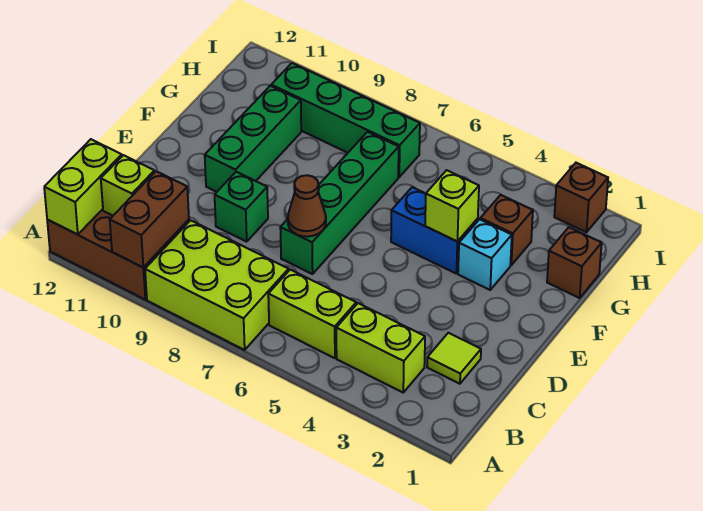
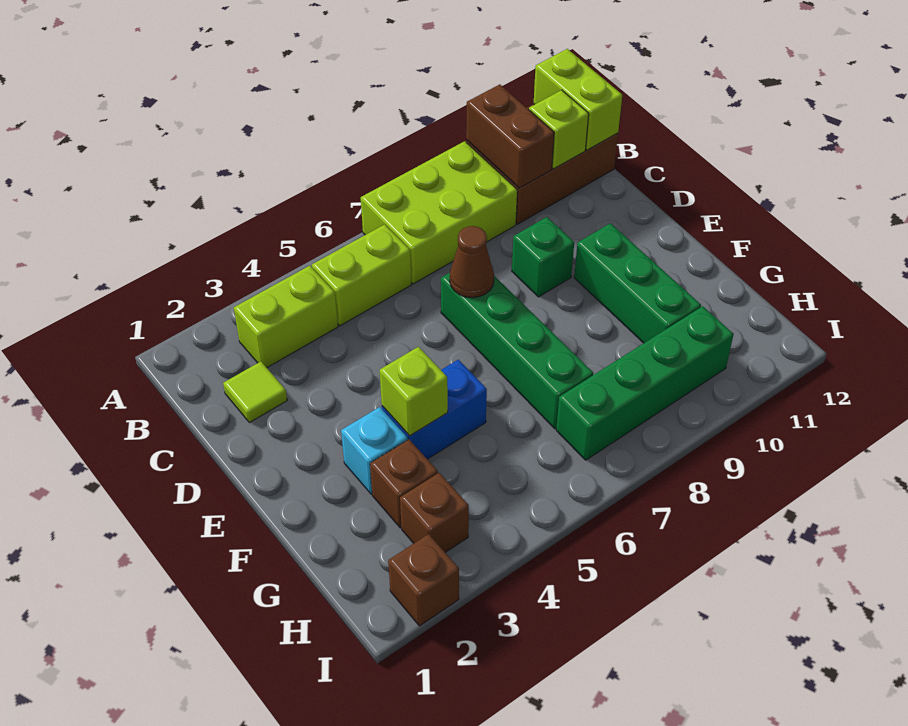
brown 1x1 brick [547,227,602,298] -> brown 1x1 brick moved to [400,473,469,552]

